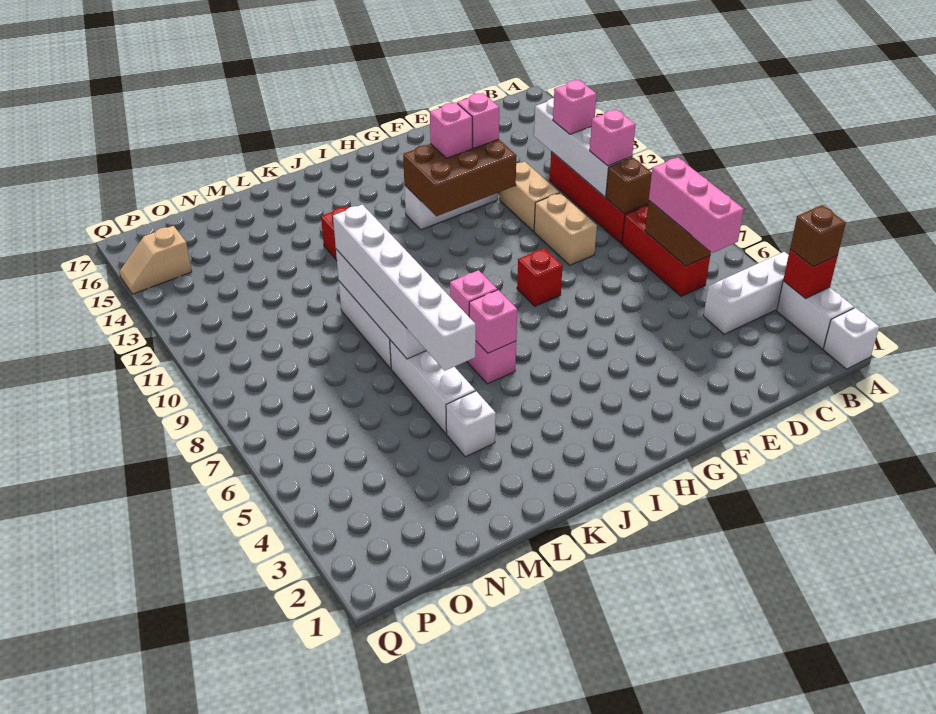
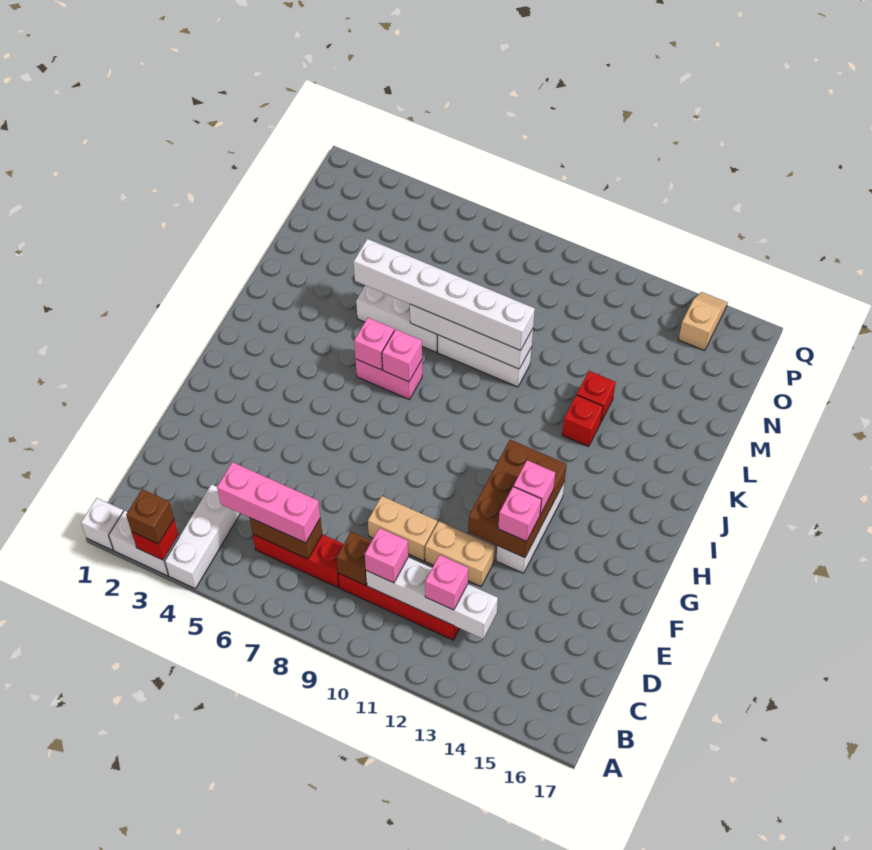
red 1x1 brick [517,248,563,306] -> red 1x1 brick moved to [577,371,616,421]
white 1x1 brick [446,391,496,457] -> none

